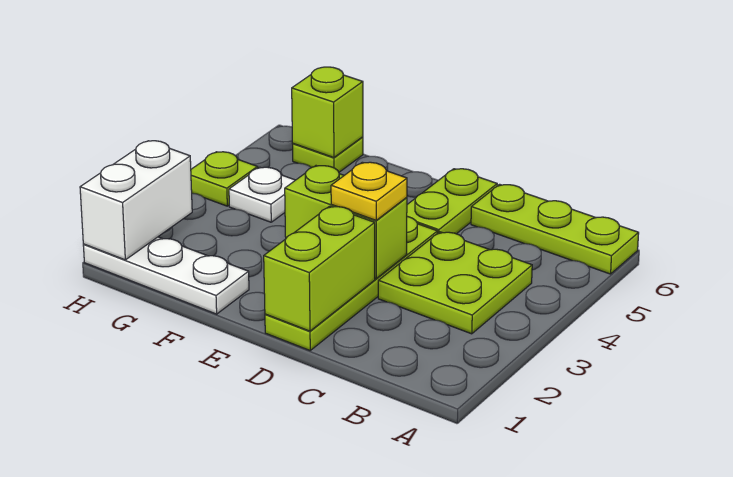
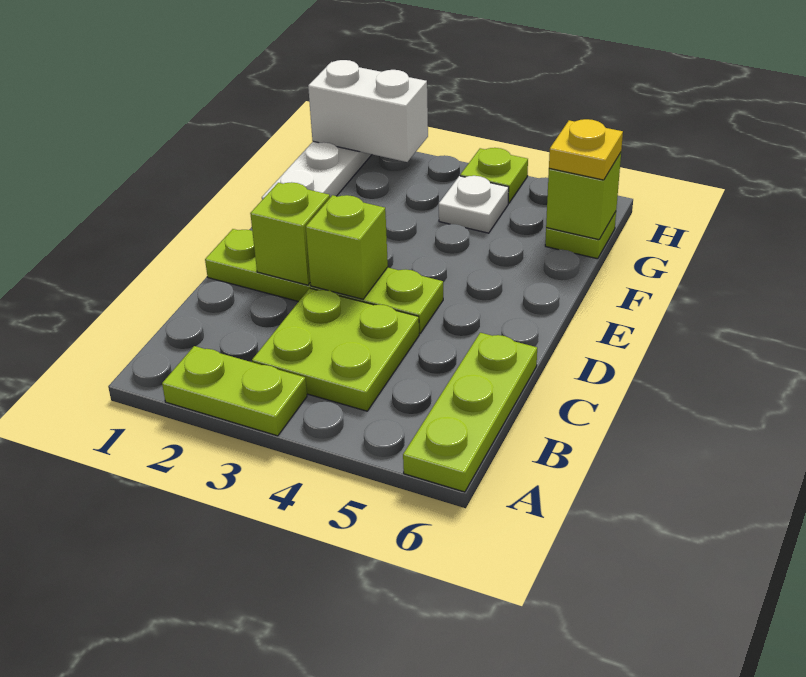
lime 1x2 brick [264,206,375,331] -> lime 1x1 brick [250,182,330,285]
lime 1x2 brick [285,166,407,279] -> lime 1x1 brick [306,195,388,299]
yellow 1x1 plate [331,162,407,220] -> yellow 1x1 plate moved to [549,119,623,180]
lime 1x2 plate [407,169,497,234] -> lime 1x2 plate moved to [162,346,307,436]

